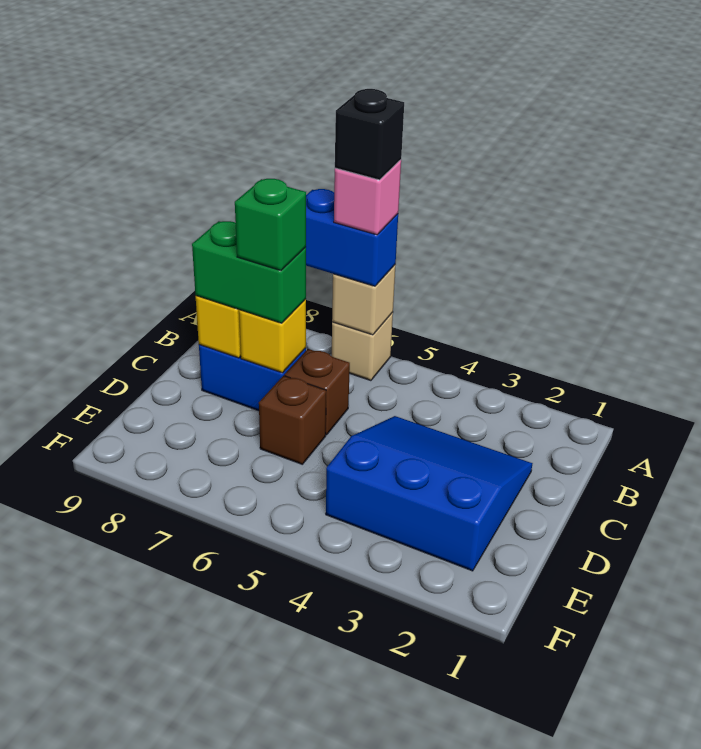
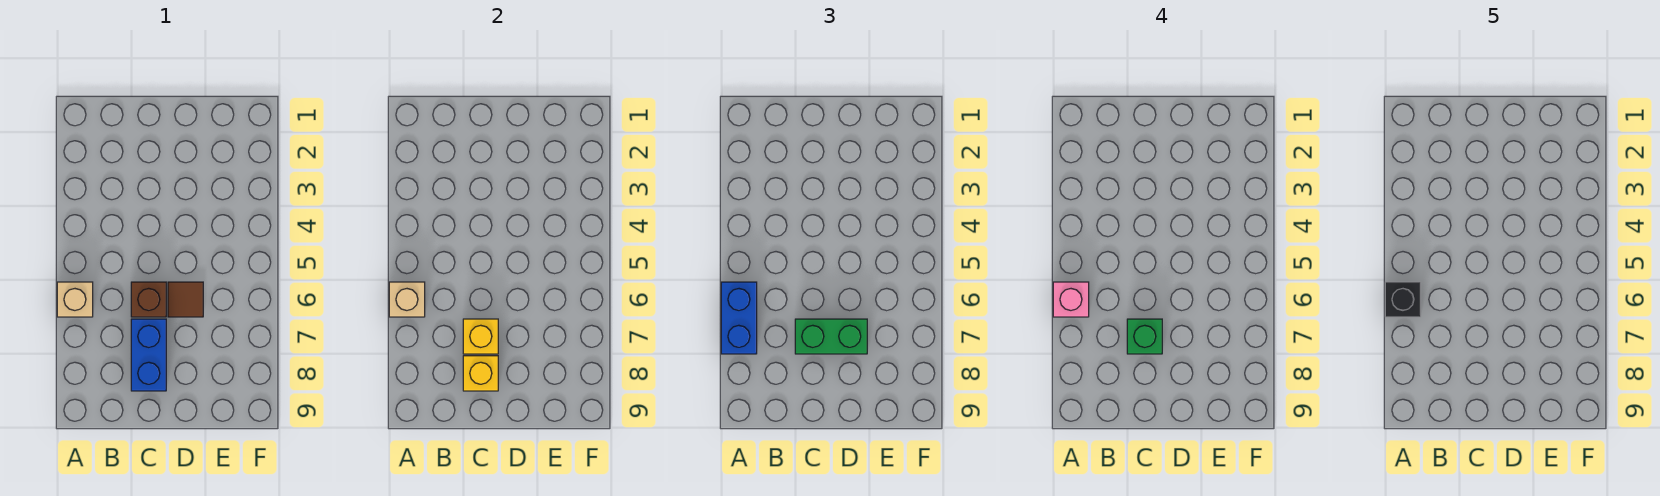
blue 3x3 slope [326,416,532,571] -> none
green 1x2 brick [192,221,306,323] -> green 1x2 brick turned to [795,319,867,354]
brown 1x1 brick [259,376,326,464] -> brown 1x1 tile [168,282,203,317]

